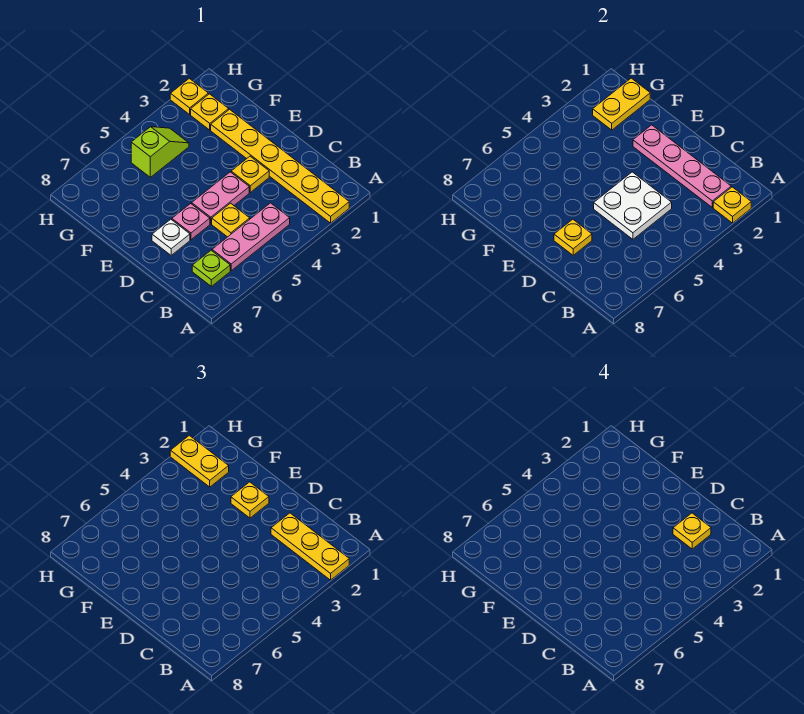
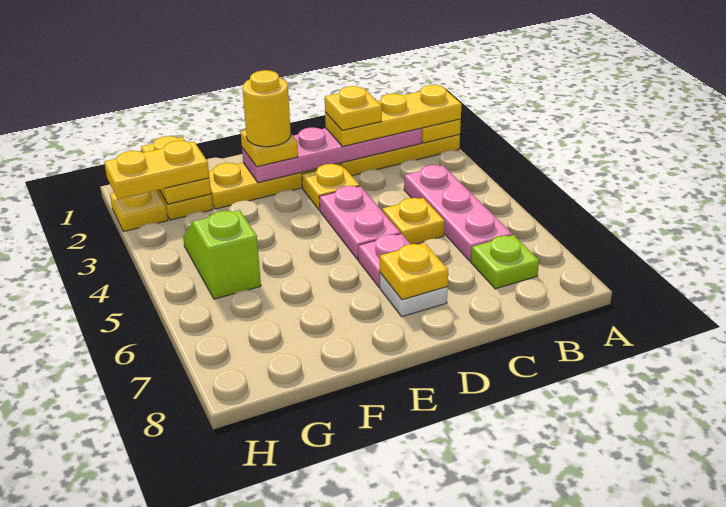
white 2x2 plate [594,172,672,239] -> none
none -> yellow 1x1 round brick [242,70,291,147]

